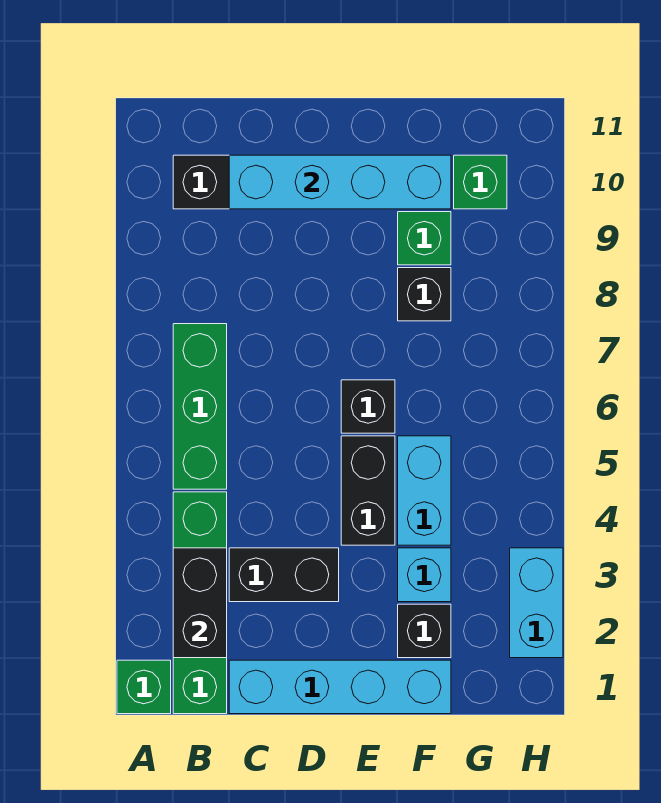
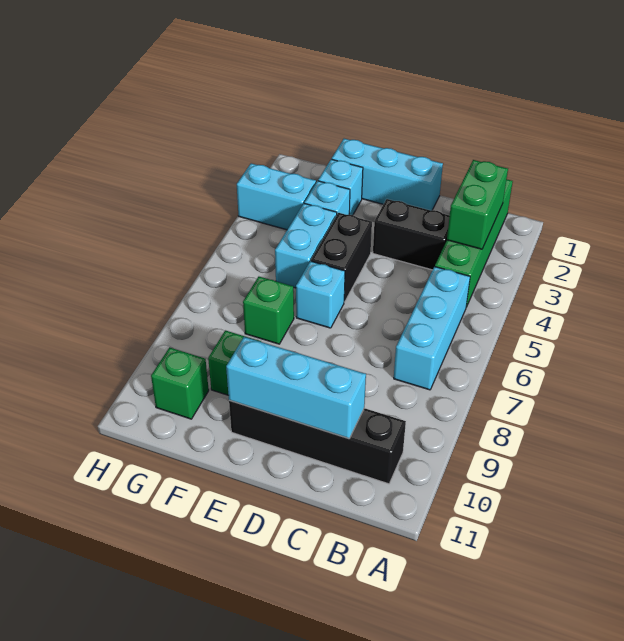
green 1x1 brick [117,660,171,714] -> green 1x1 brick moved to [243,277,294,344]
black 1x2 brick [173,548,227,658] -> green 1x2 brick [447,160,508,249]
green 1x3 brick [173,324,227,489] -> cyan 1x3 brick [394,266,470,390]
cyan 1x4 brick [229,660,451,714] -> cyan 1x3 brick [332,139,443,210]
cyan 1x4 brick [229,155,451,209] -> cyan 1x3 brick [226,337,366,439]
black 1x1 brick [341,380,395,433] -> cyan 1x1 brick [296,261,345,328]
black 1x1 brick [398,604,451,658] -> cyan 1x1 brick [318,159,363,215]
black 1x1 brick [398,268,451,321] -> none
cyan 1x2 brick [510,548,563,658] -> cyan 1x2 brick turned to [237,163,316,230]

